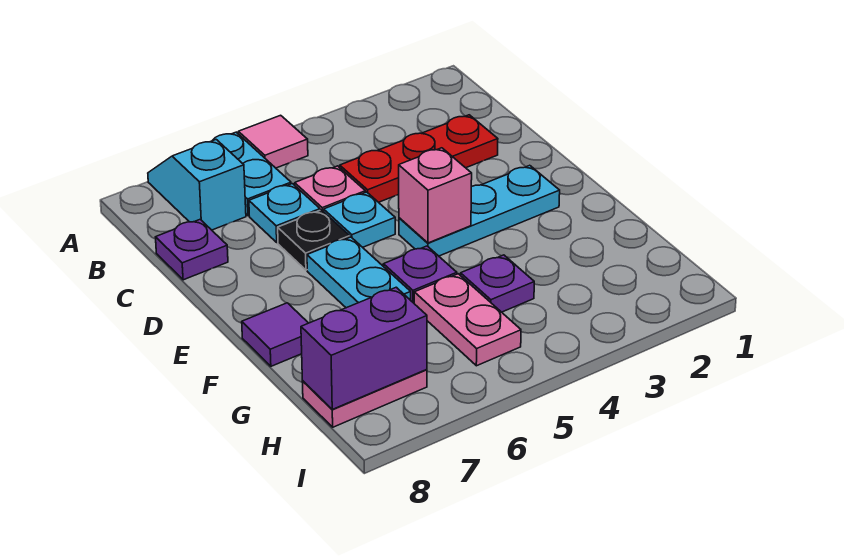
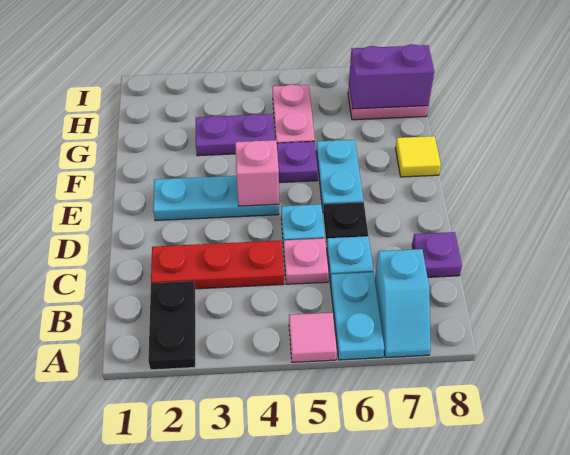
none -> black 1x2 plate [148,281,195,370]
purple 1x1 tile [242,303,308,366] -> yellow 1x1 tile [395,136,441,177]
purple 1x1 plate [461,255,534,312] -> purple 1x2 plate [196,114,274,156]

